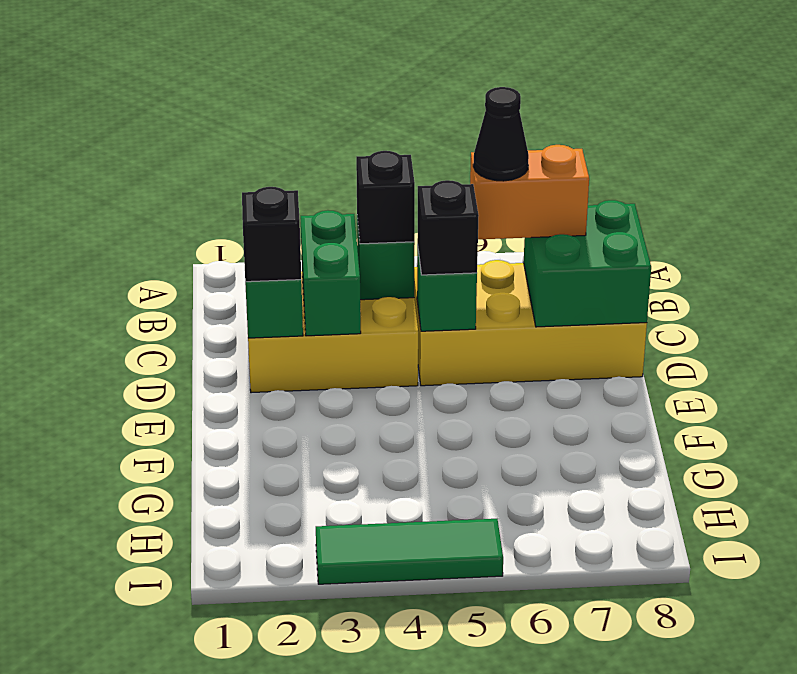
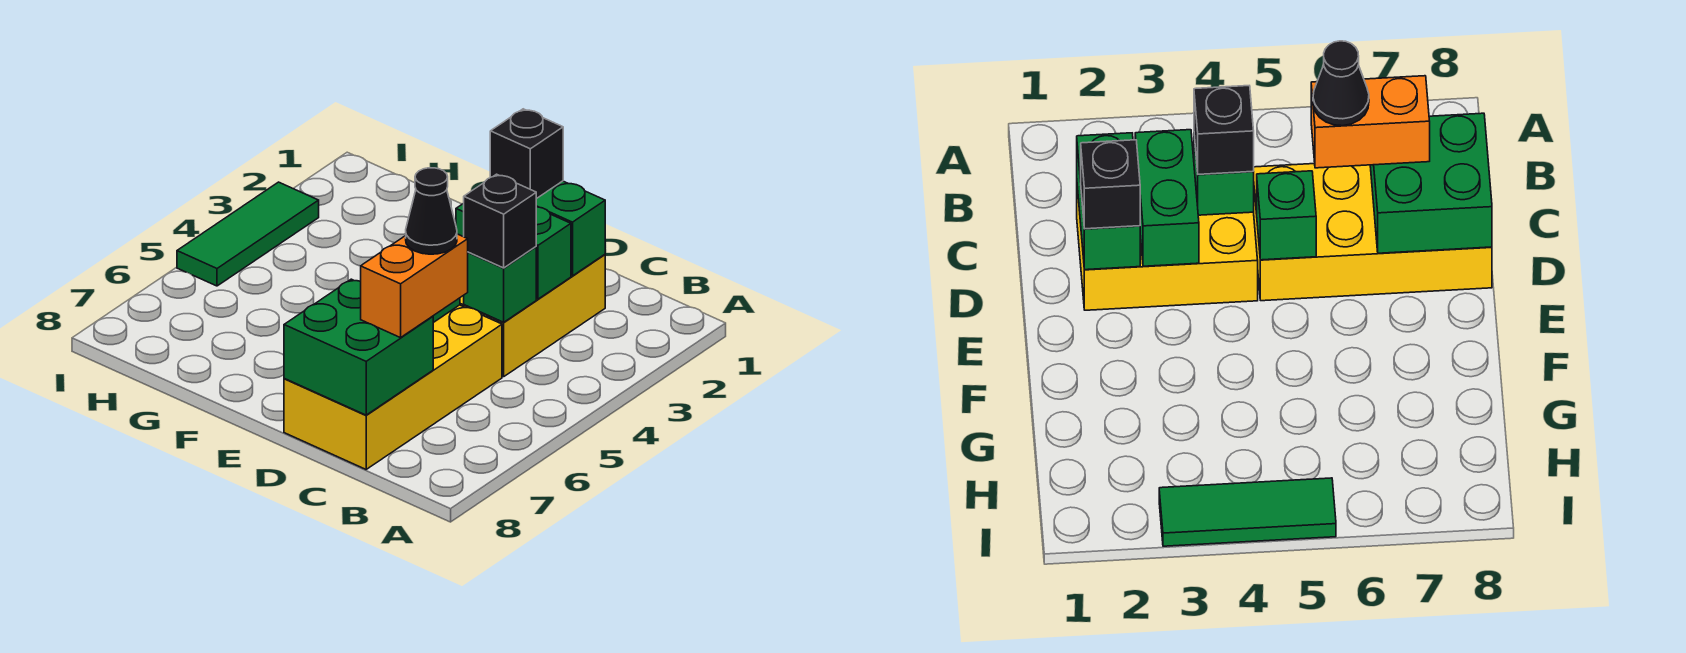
black 1x1 brick [417,180,479,275] -> none

